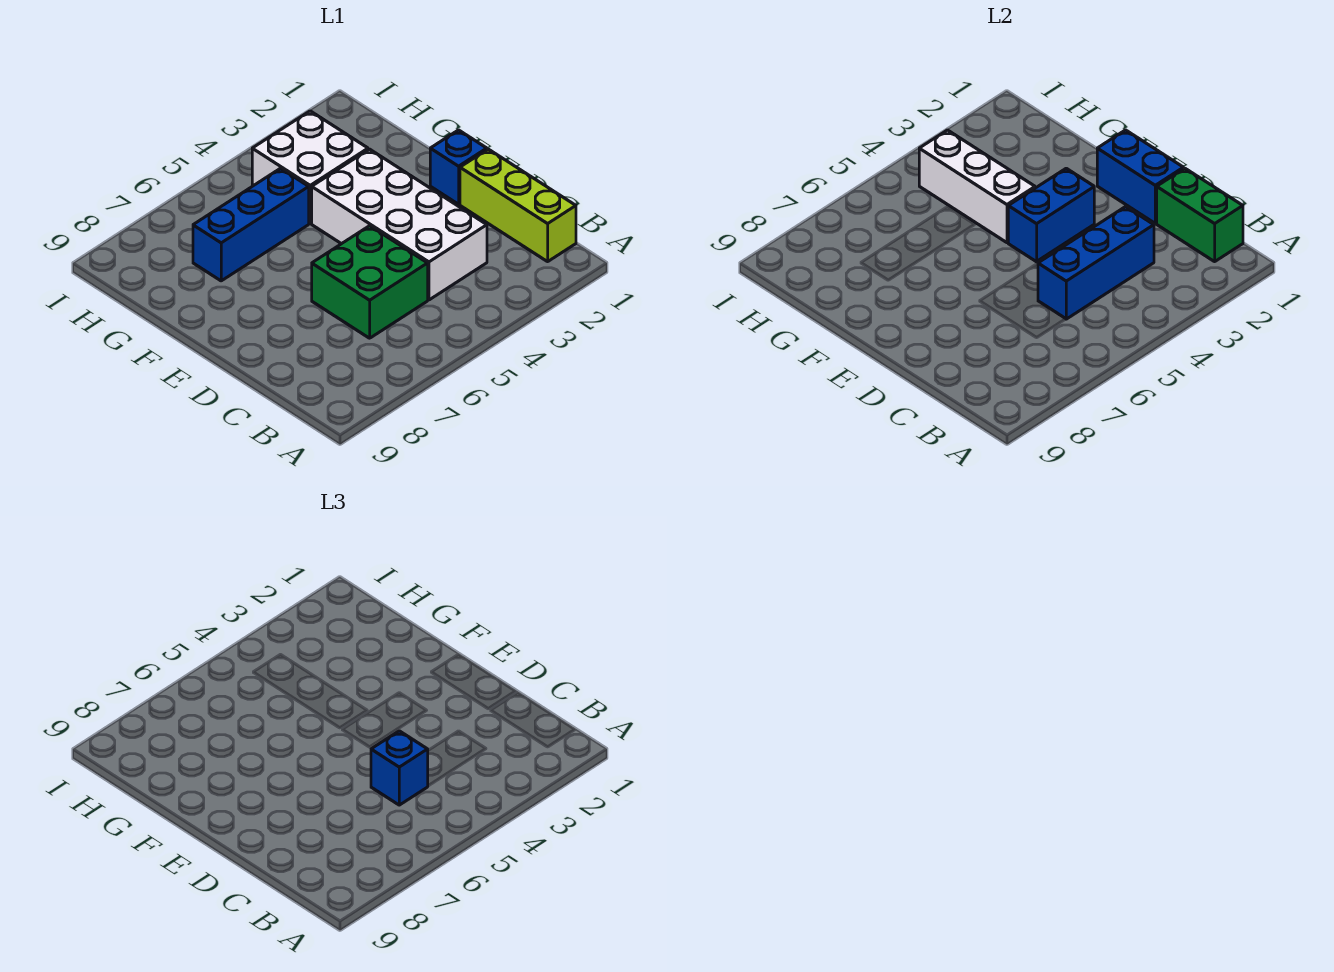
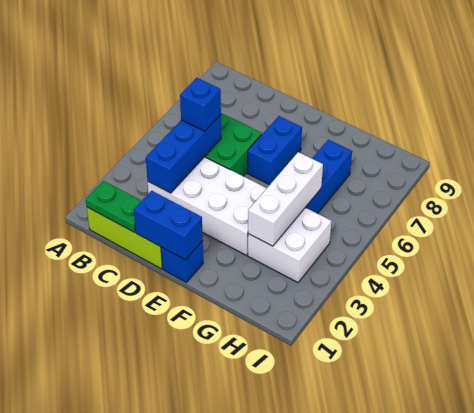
green 1x2 brick [1156,168,1243,262] -> green 1x2 plate [86,181,141,233]
blue 1x2 brick [1008,168,1094,262] -> blue 1x2 brick moved to [247,116,302,185]
white 1x3 brick [919,130,1035,243] -> white 1x3 brick turned to [248,152,323,246]

